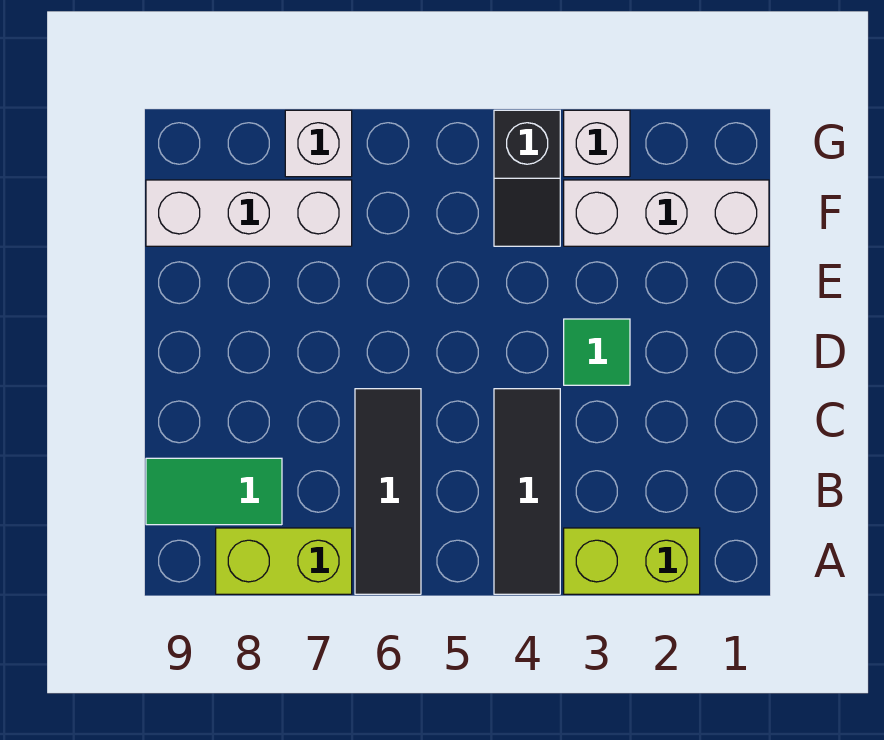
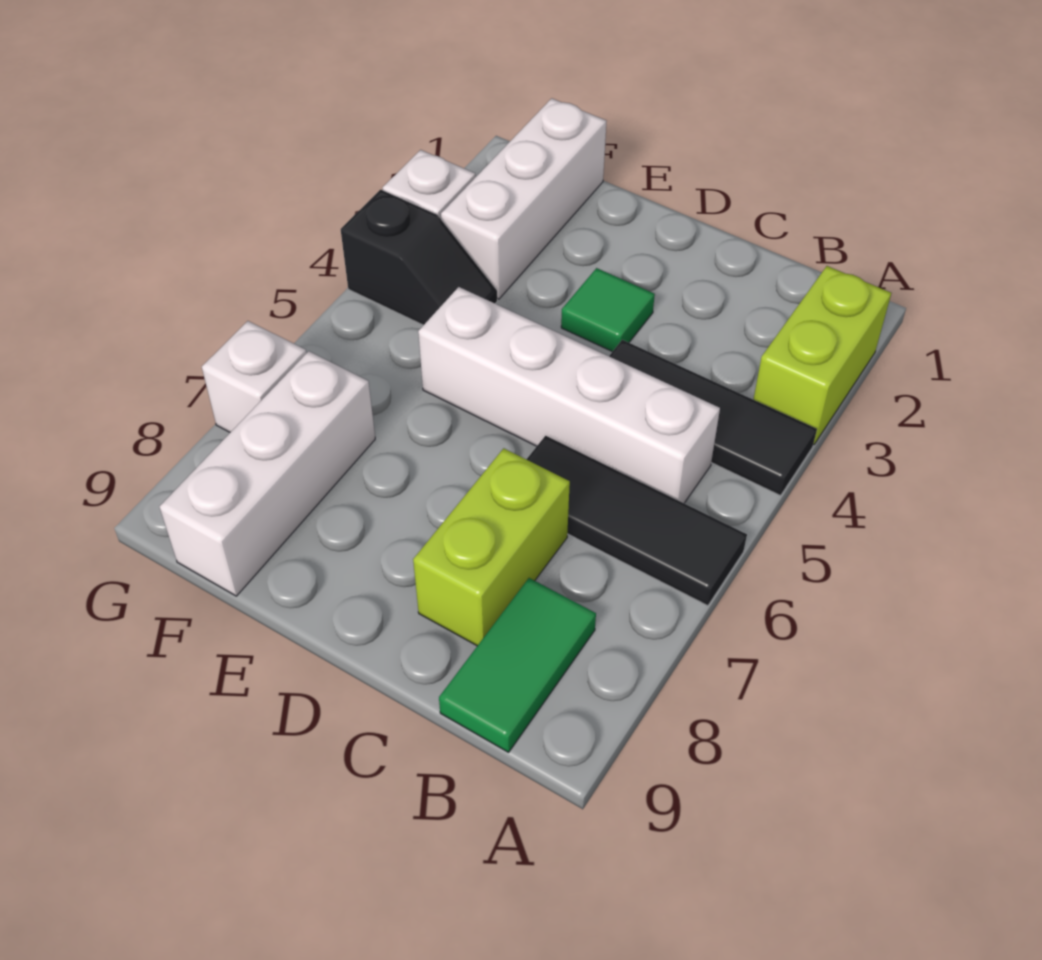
lime 1x2 brick [216,528,352,594] -> lime 1x2 brick moved to [413,448,570,646]
none -> white 1x4 brick [418,287,720,503]

